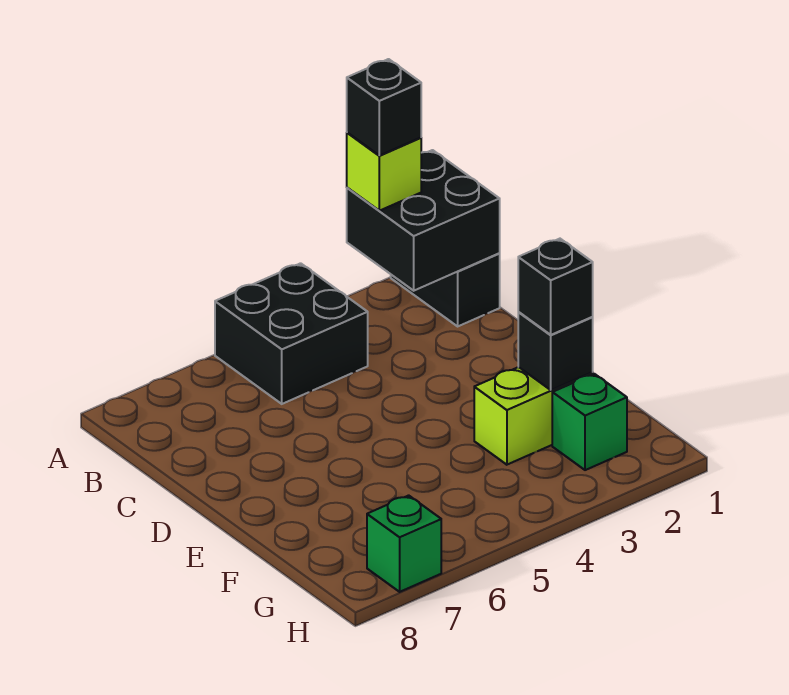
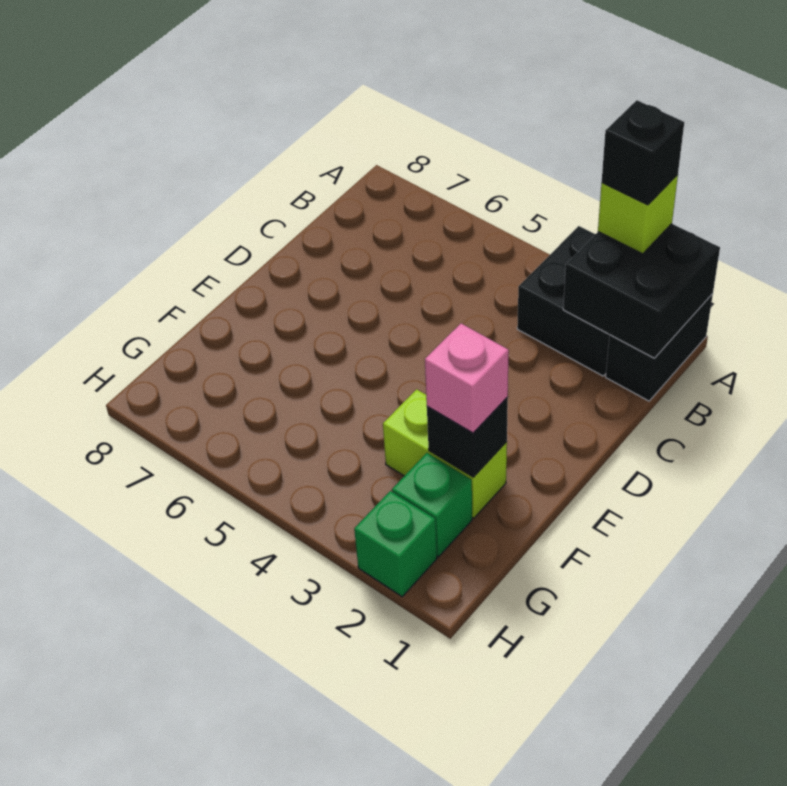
black 2x2 brick [215,263,368,404] -> black 2x2 brick moved to [517,226,609,376]
black 1x1 brick [518,239,593,335] -> pink 1x1 brick [425,324,509,433]
green 1x1 brick [367,495,441,592] -> green 1x1 brick moved to [354,491,437,597]

